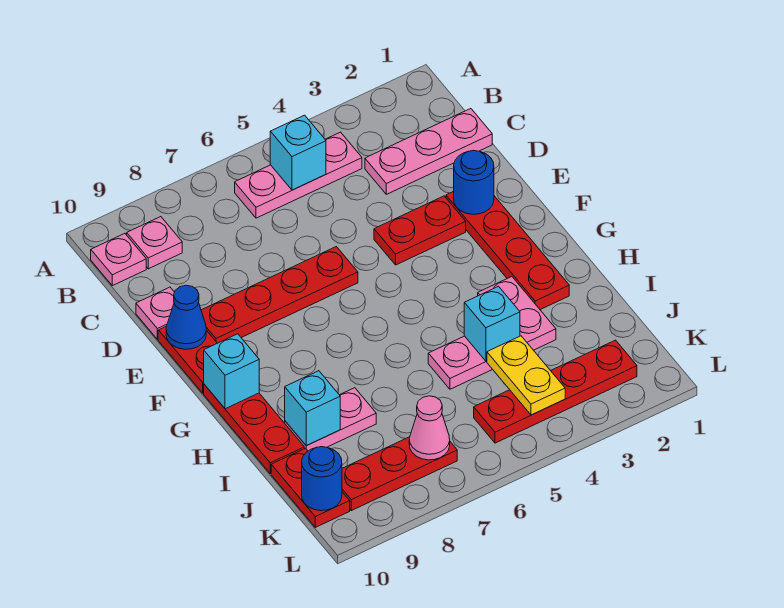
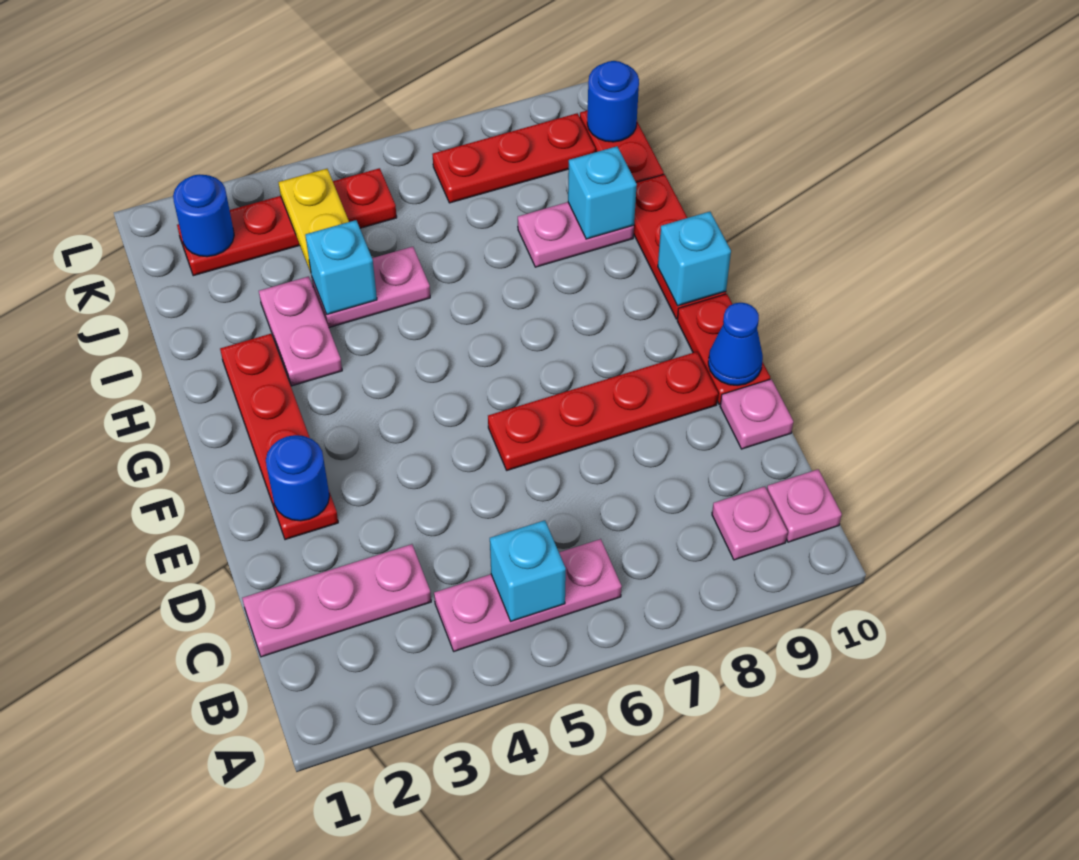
red 1x2 plate [374,196,466,265] -> none
none -> blue 1x1 round brick [173,174,234,257]
pink 1x1 cone [409,396,450,460] -> none

